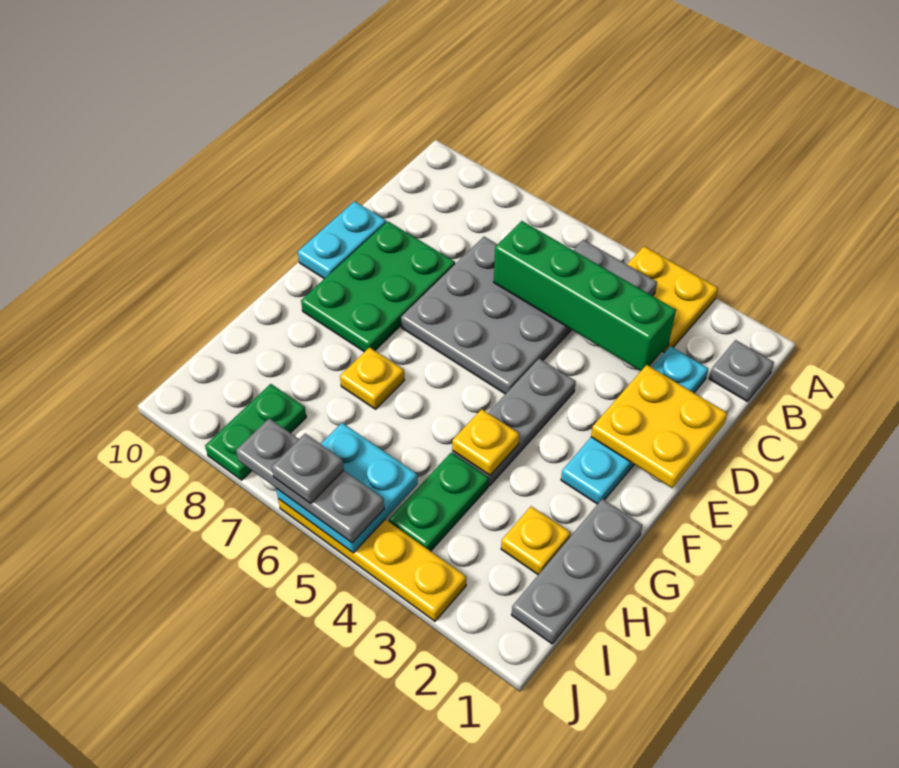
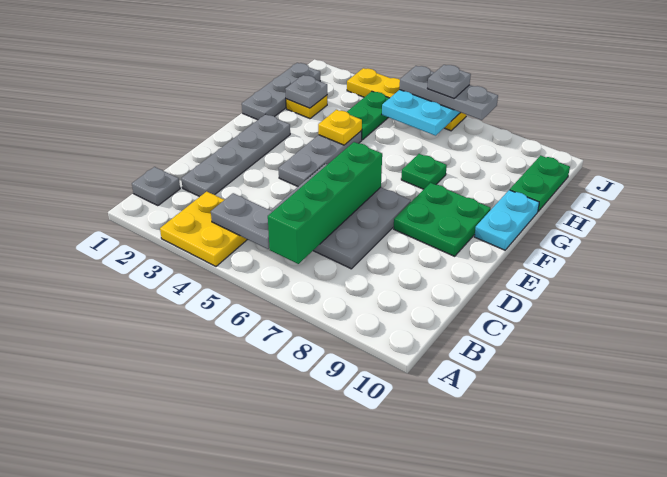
cyan 1x4 plate [561,346,708,504] -> grey 1x4 plate [181,114,290,197]
green 1x4 brick [494,221,676,371] -> green 1x4 brick turned to [268,142,382,264]
yellow 2x2 plate [591,365,727,488] -> none
green 2x3 plate [301,221,455,352] -> green 2x2 plate [394,183,491,256]
cyan 1x2 plate [298,201,386,279] -> cyan 1x2 plate moved to [474,190,539,250]
yellow 1x1 plate [340,347,404,409] -> green 1x1 plate [401,154,447,189]
none -> grey 1x1 plate [285,75,327,108]
green 1x2 plate [205,384,306,480] -> green 1x2 plate moved to [510,155,570,211]

